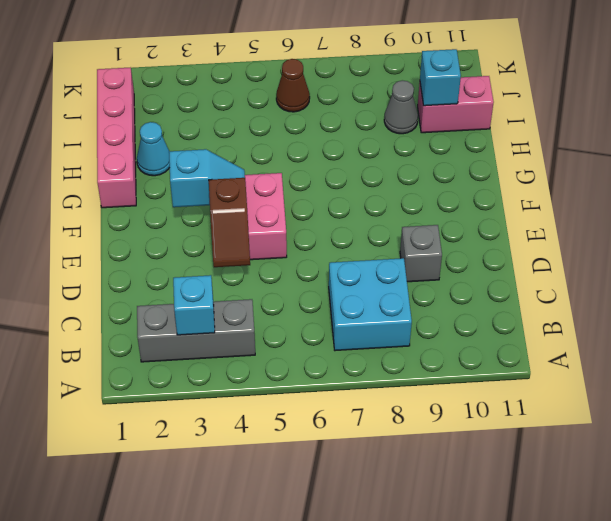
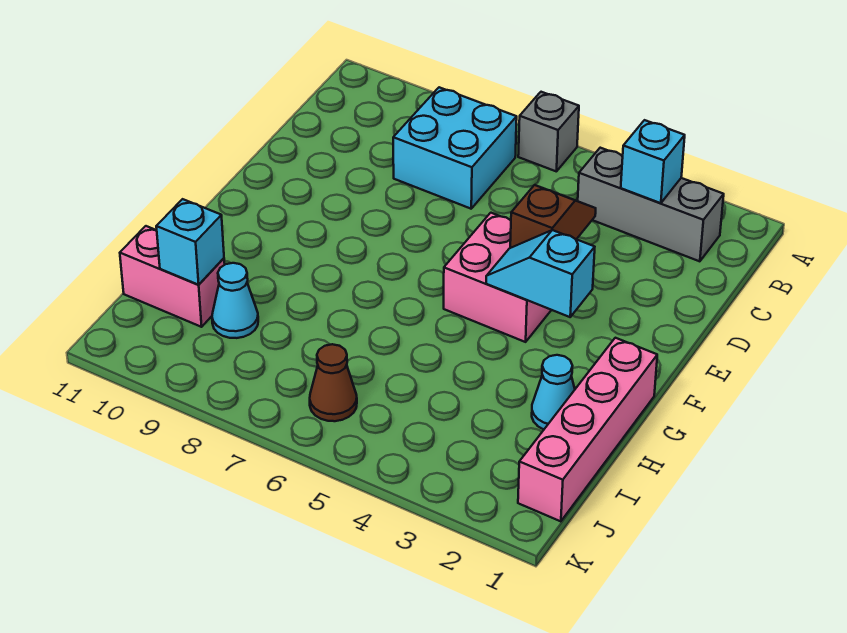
grey 1x1 brick [400,225,442,282] -> grey 1x1 brick moved to [518,92,579,171]
grey 1x1 cone [384,80,418,134] -> cyan 1x1 cone [212,263,258,338]

